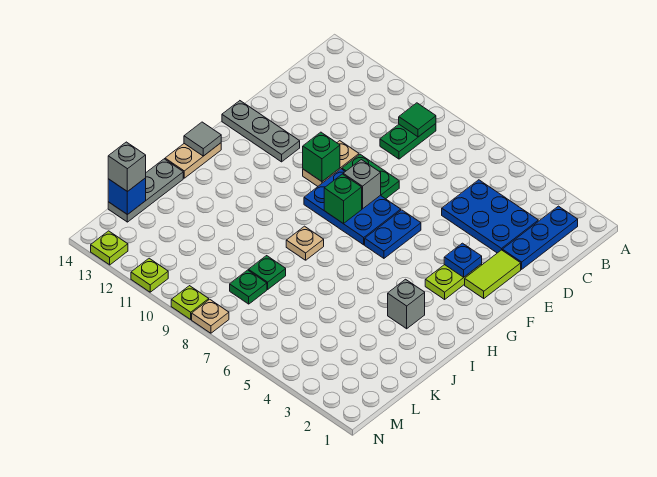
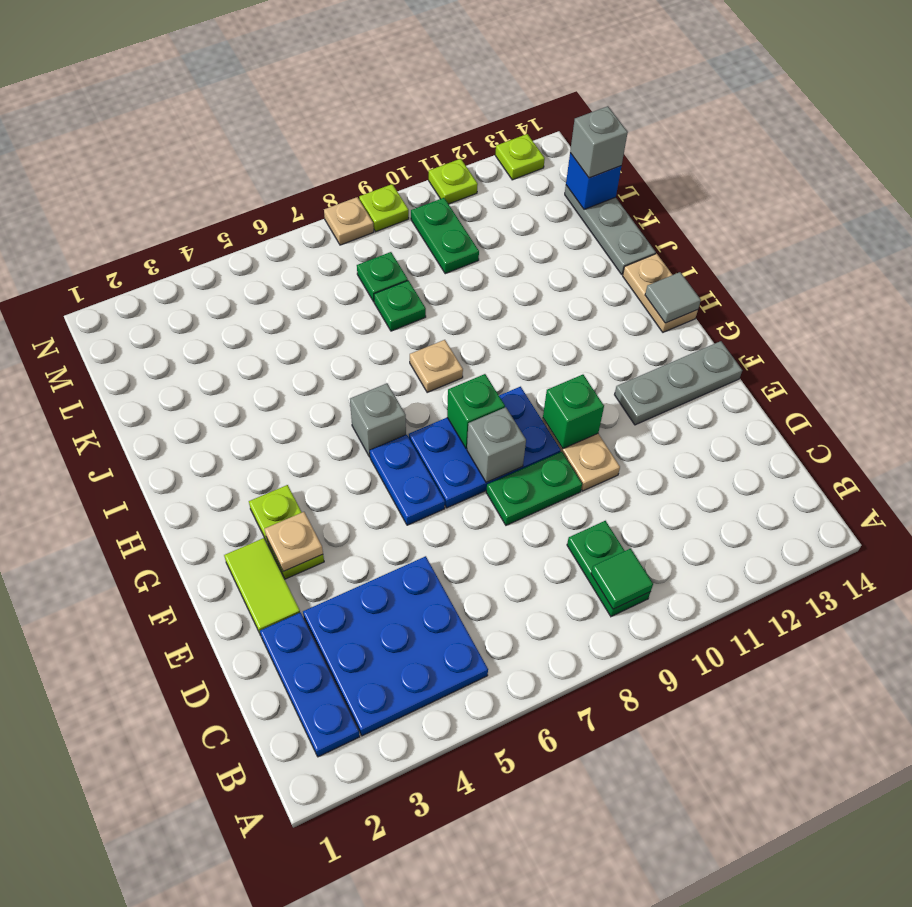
blue 2x3 plate [442,180,538,253] -> blue 3x3 plate [303,556,488,736]
blue 1x1 plate [444,243,482,277] -> tan 1x1 plate [265,512,323,571]
grey 1x1 brick [388,279,425,329] -> grey 1x1 brick moved to [350,383,406,457]
none -> green 1x2 plate [411,198,479,274]

